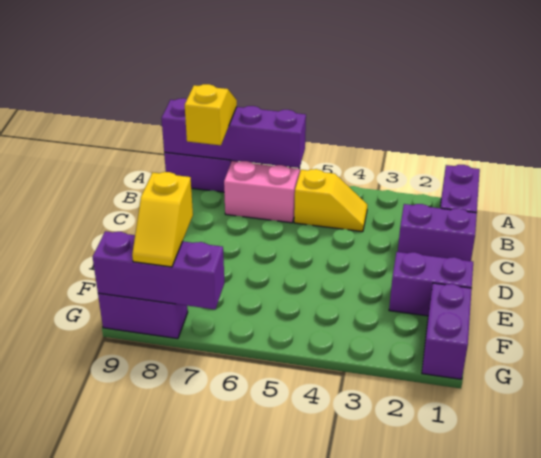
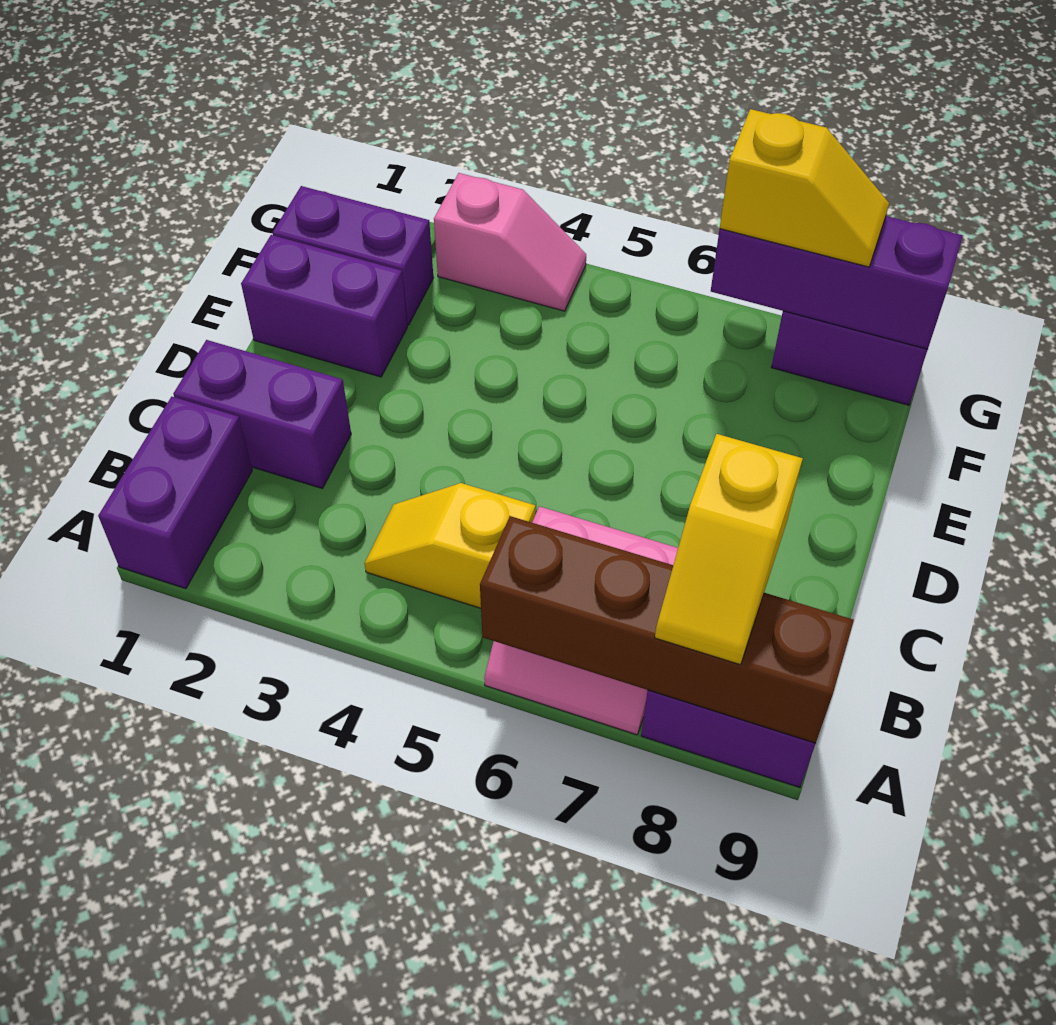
purple 1x4 brick [161,98,306,168] -> brown 1x4 brick [480,516,854,743]
purple 1x2 brick [422,283,472,379] -> purple 1x2 brick turned to [273,186,433,325]
yellow 1x2 slope [132,172,193,267] -> yellow 1x2 slope turned to [720,109,889,267]
none -> pink 1x2 slope [434,173,586,311]

